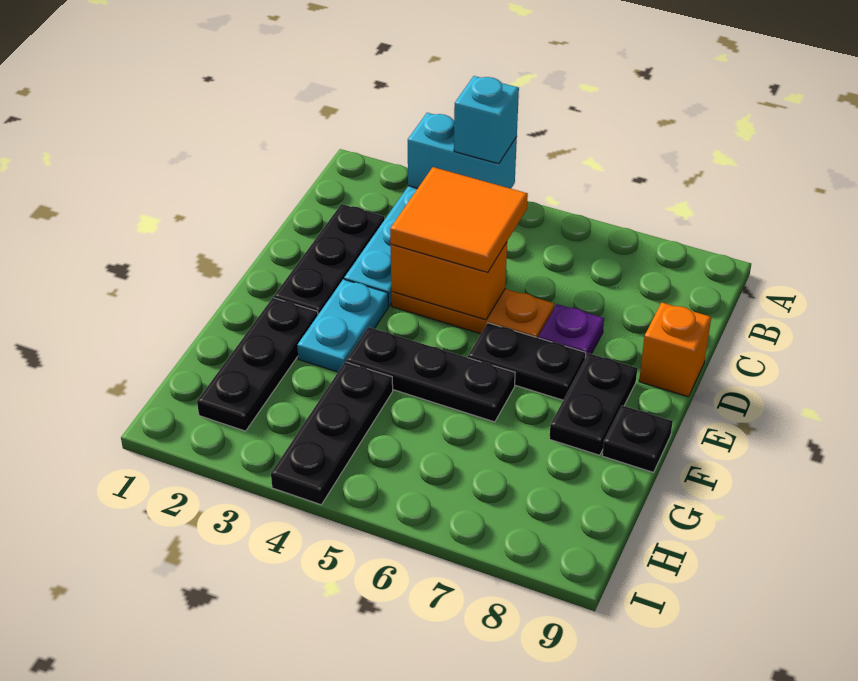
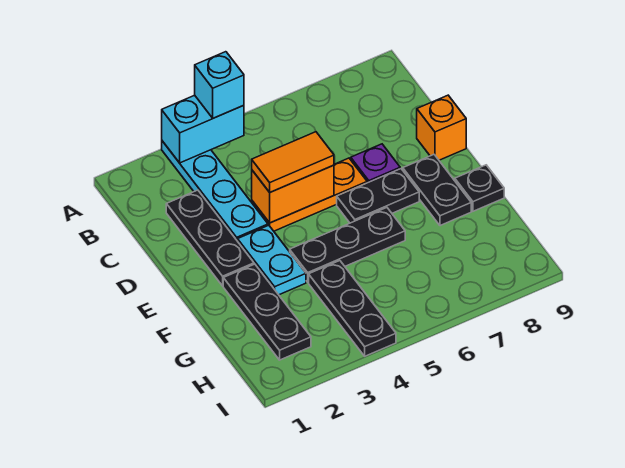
orange 2x2 tile [390,167,528,272] -> orange 1x2 tile [252,132,334,192]

